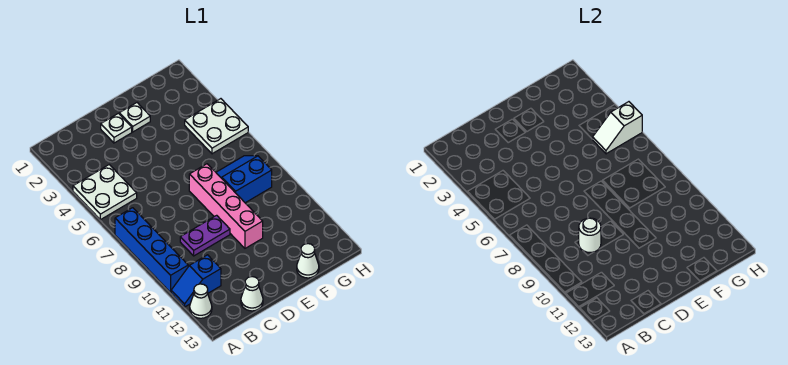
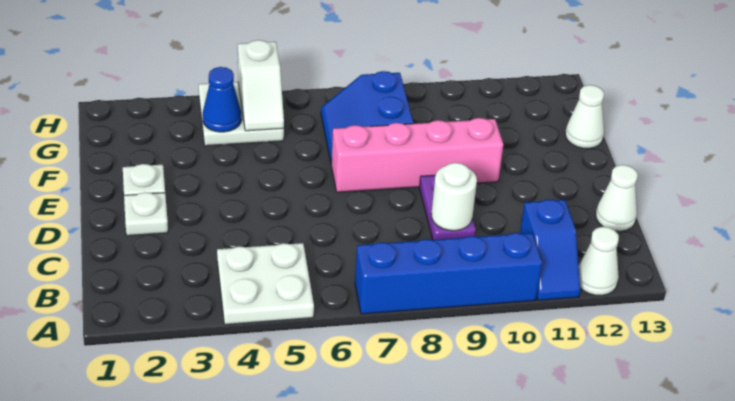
none -> blue 1x1 cone [203,67,241,132]

